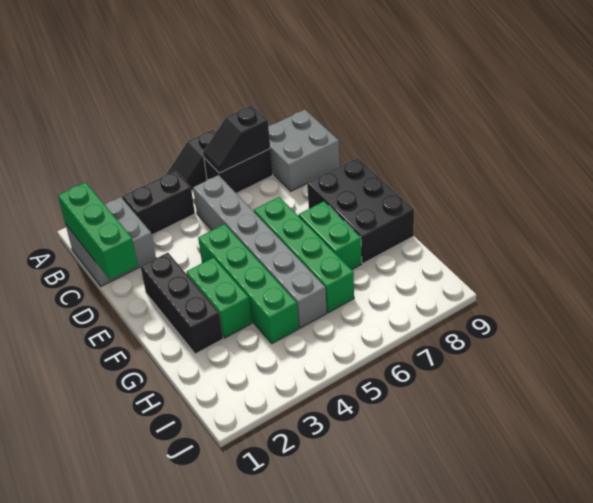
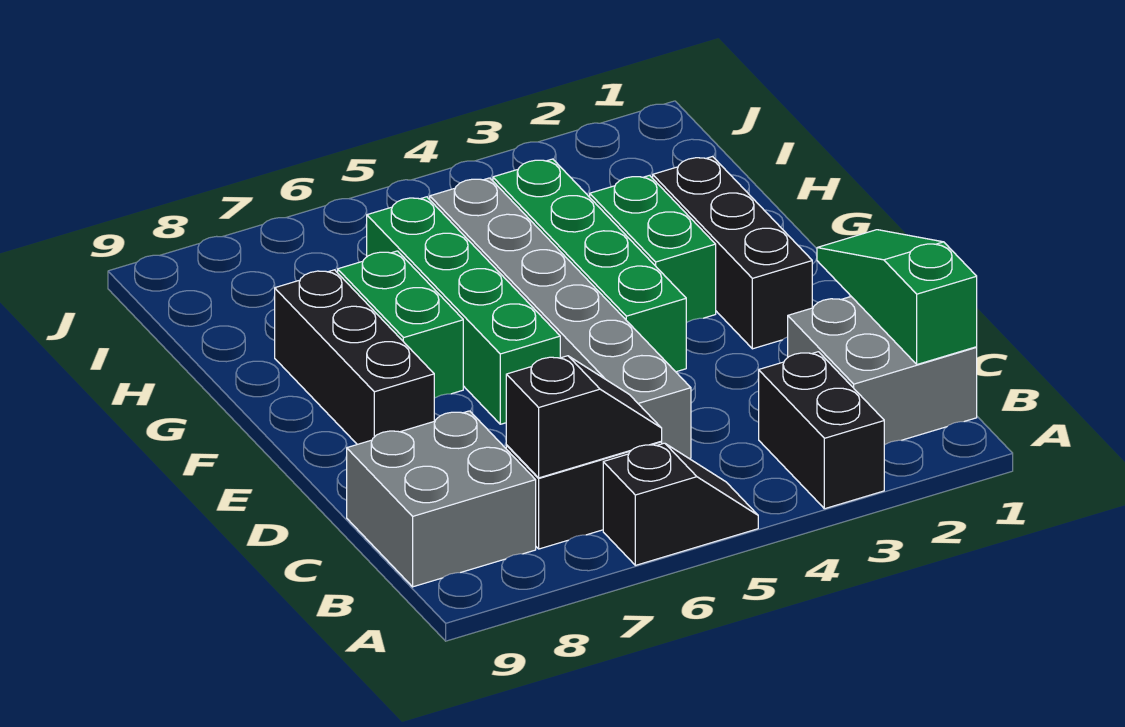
green 1x3 brick [58,182,138,280] -> green 1x3 slope [817,230,977,364]
black 1x2 brick [122,171,195,235] -> black 1x2 brick turned to [759,352,884,509]
black 2x3 brick [307,158,414,263] -> black 1x3 brick [275,270,434,444]

